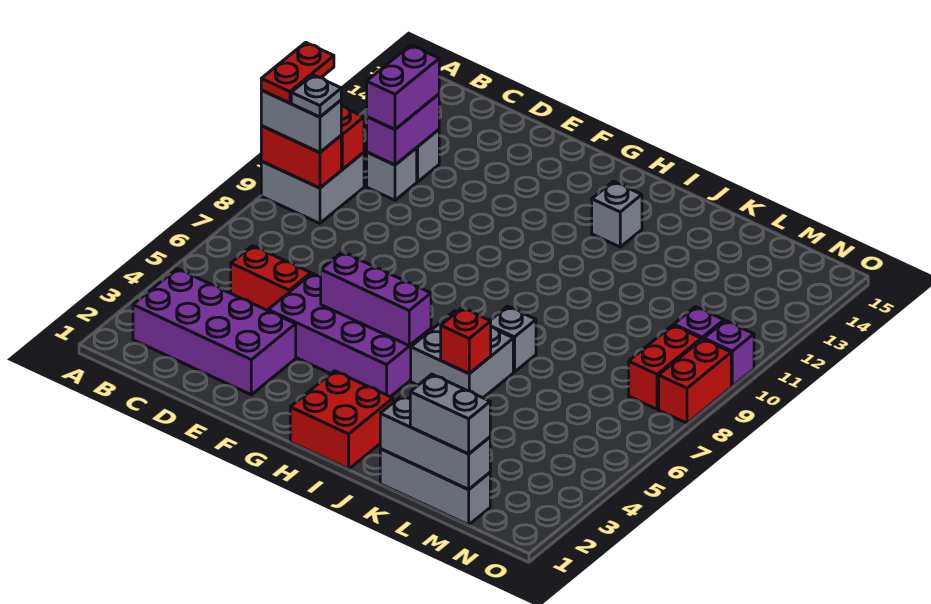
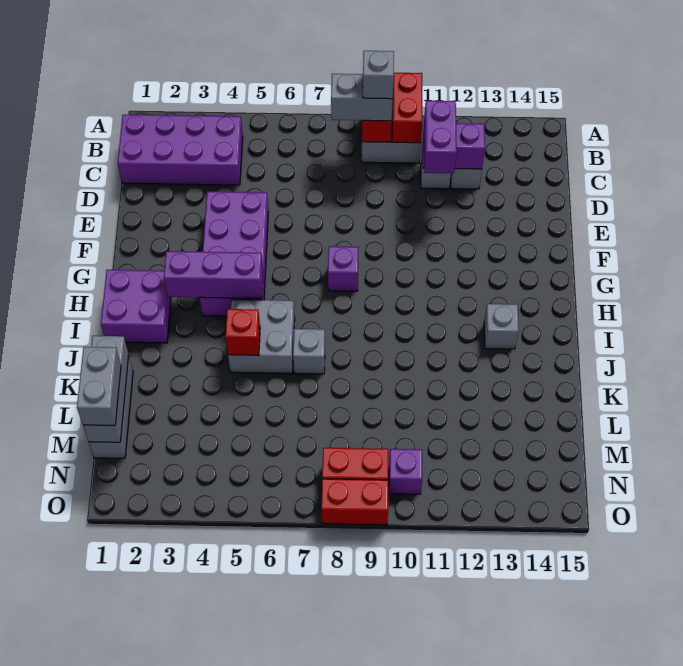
grey 1x2 brick [261,90,341,153] -> grey 1x2 brick turned to [331,74,393,121]
red 1x2 plate [261,42,334,103] -> none
purple 2x4 brick [133,269,296,395] -> purple 2x4 brick turned to [118,115,243,185]
grey 1x1 plate [291,75,341,117] -> grey 1x1 brick [363,51,394,99]
red 1x2 brick [231,246,311,311] -> none
purple 1x2 brick [367,45,439,129] -> purple 1x2 brick turned to [424,101,457,173]
purple 1x3 brick [321,252,431,346] -> purple 1x3 brick turned to [164,251,263,298]
red 2x2 brick [290,371,393,469] -> purple 2x2 brick [101,270,171,343]
purple 1x1 brick [704,321,754,386] -> purple 1x1 brick moved to [328,246,359,291]

